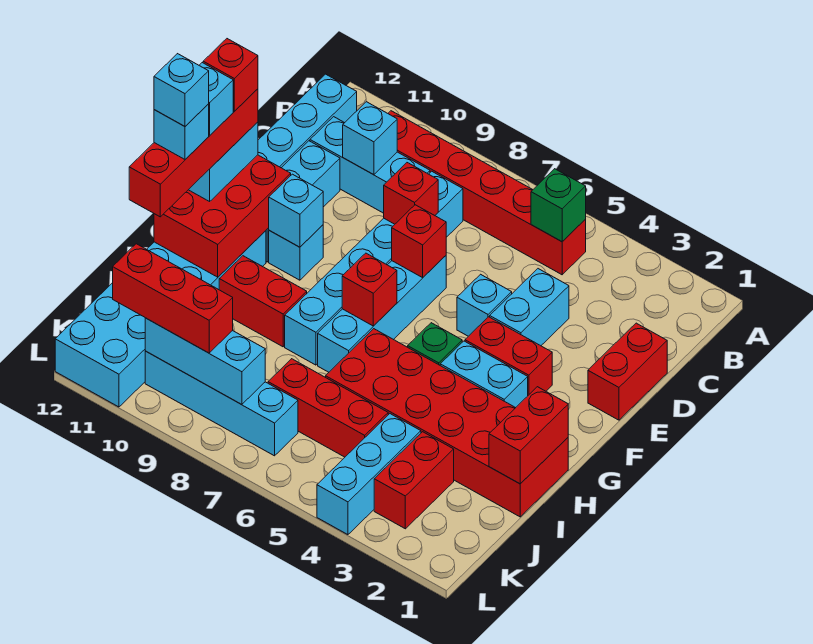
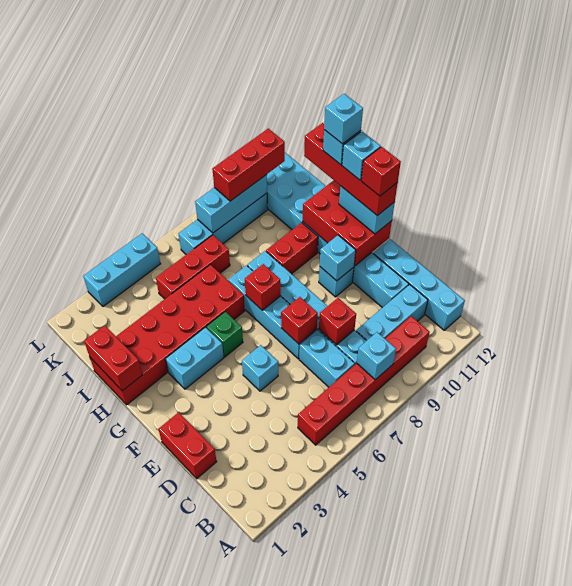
green 1x1 brick [531,169,586,242] -> none
cyan 1x1 brick [343,102,397,175] -> cyan 1x1 brick moved to [357,332,396,380]
cyan 1x2 brick [490,269,569,346] -> cyan 1x2 brick moved to [299,330,355,387]
red 1x2 brick [465,317,552,395] -> none
red 1x2 brick [374,432,454,529] -> none
cyan 1x3 brick [317,414,421,535] -> cyan 1x3 brick turned to [83,233,160,306]

